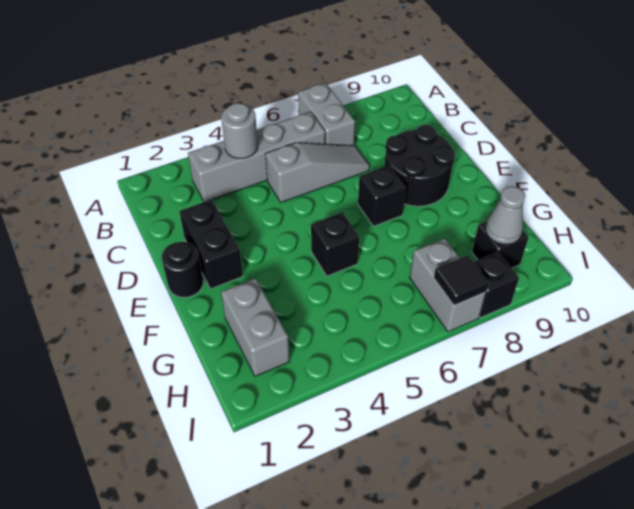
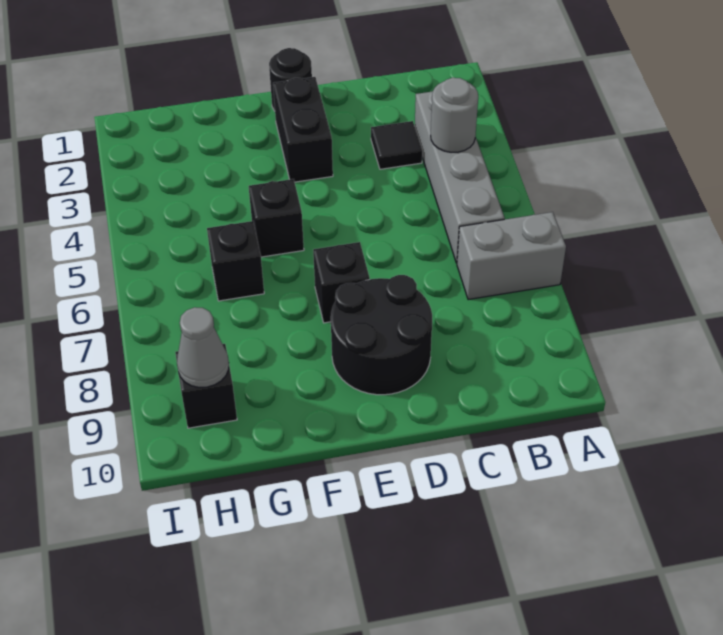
grey 1x3 slope [265,143,370,203] -> none
black 1x2 brick [179,200,243,289] -> black 1x2 brick turned to [273,77,333,182]
grey 1x2 brick [221,278,290,376] -> none
grey 1x2 brick [410,238,486,332] -> none
black 1x1 tile [434,256,488,305] -> black 1x1 tile moved to [371,121,422,169]
black 1x1 brick [473,252,519,318] -> black 1x1 brick moved to [207,221,264,301]

